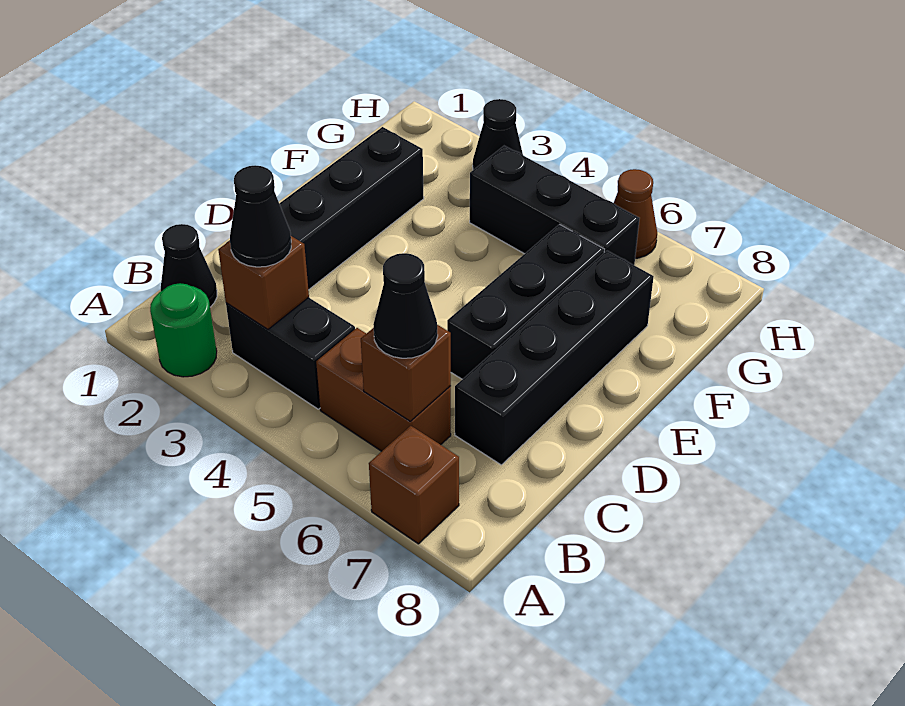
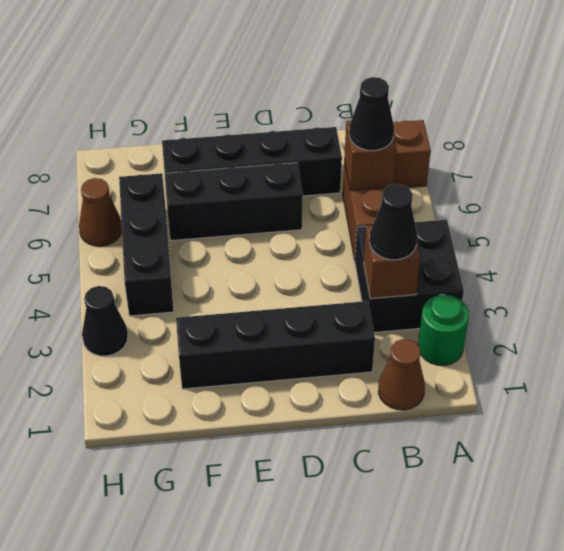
black 1x1 cone [161,224,217,307] -> brown 1x1 cone [378,339,425,410]
black 1x2 brick [226,298,355,409] -> black 2x2 brick [355,220,464,333]

